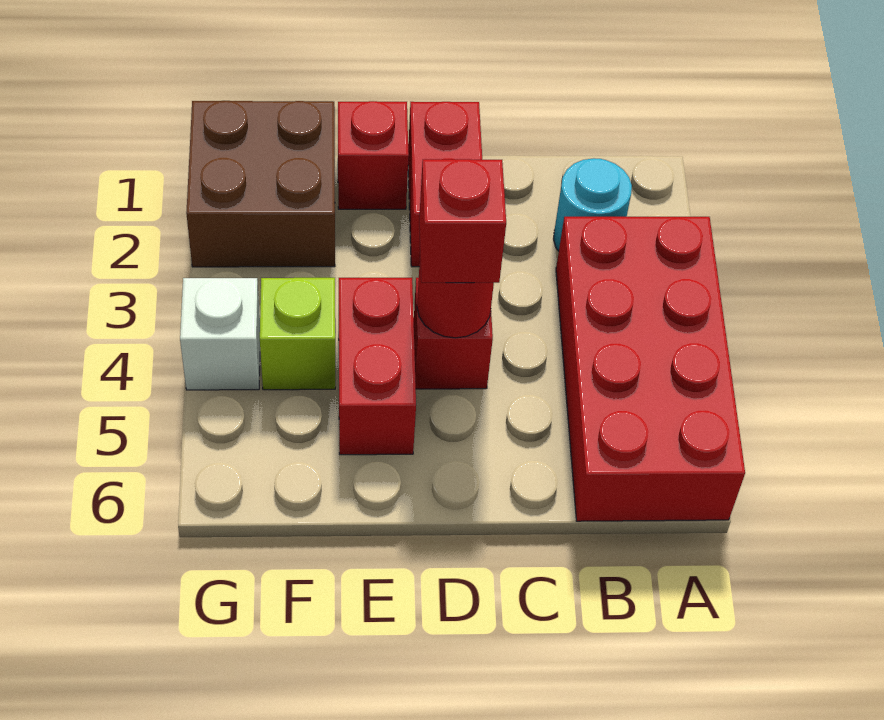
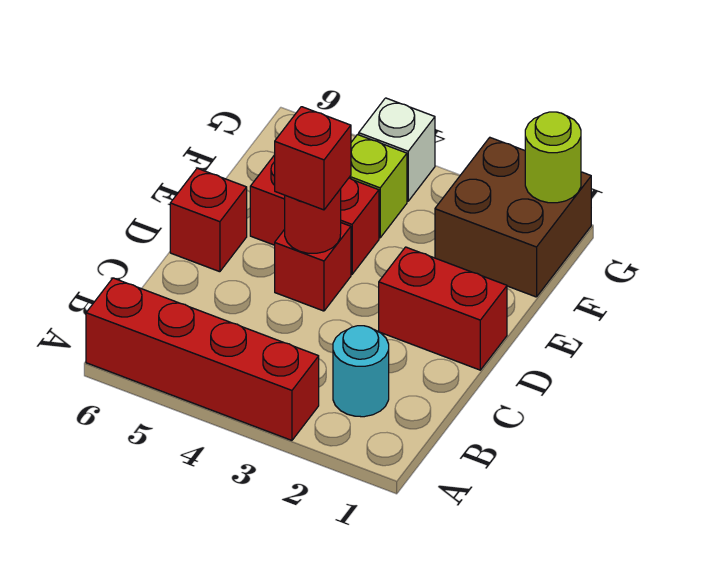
red 2x4 brick [556,217,745,521] -> red 1x4 brick [86,278,319,440]
red 1x1 brick [338,101,409,209] -> red 1x1 brick moved to [170,168,247,272]
none -> lime 1x1 round brick [525,112,581,203]

